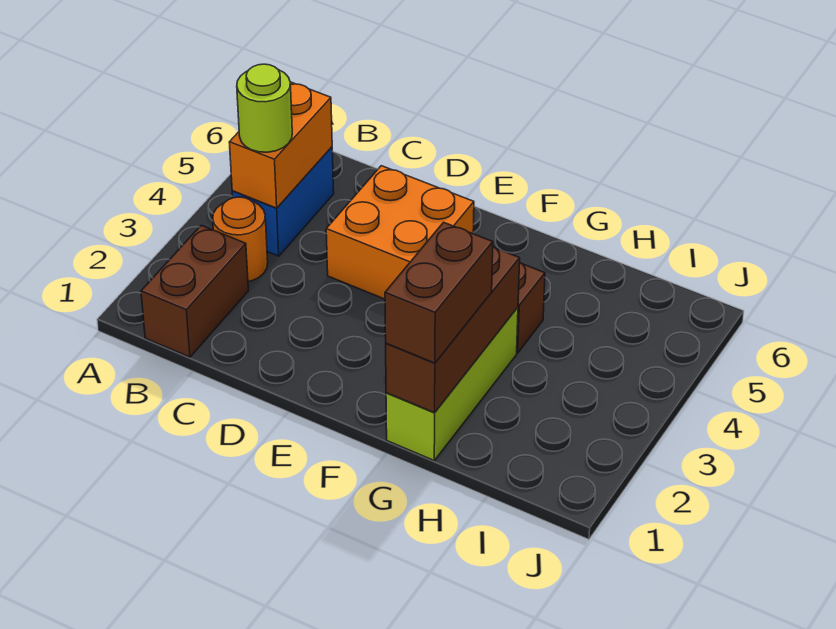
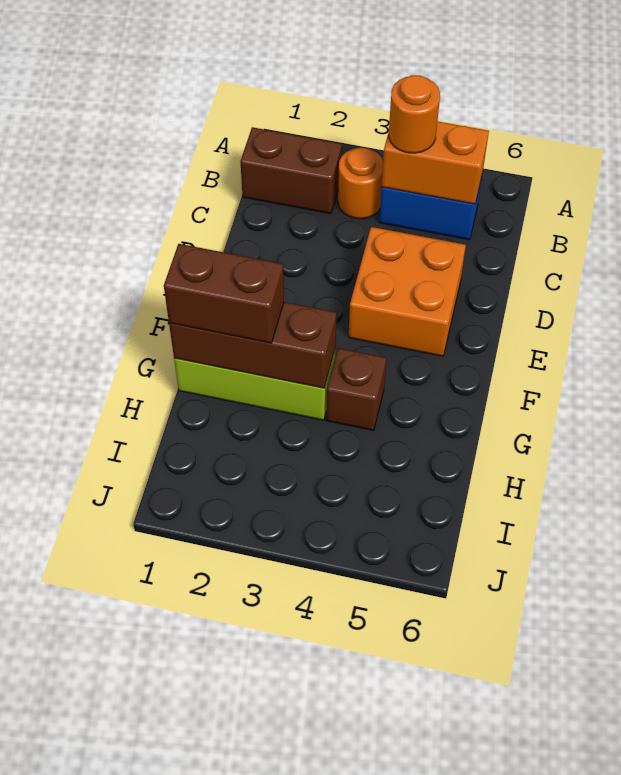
lime 1x1 round brick [237,64,292,152] -> orange 1x1 round brick [389,75,440,153]

